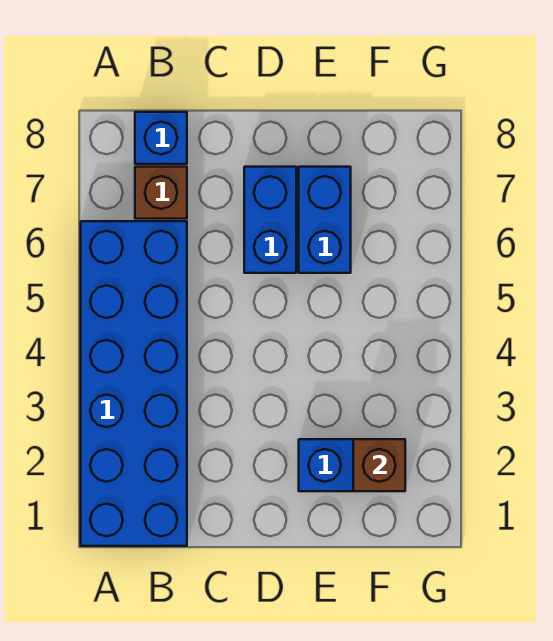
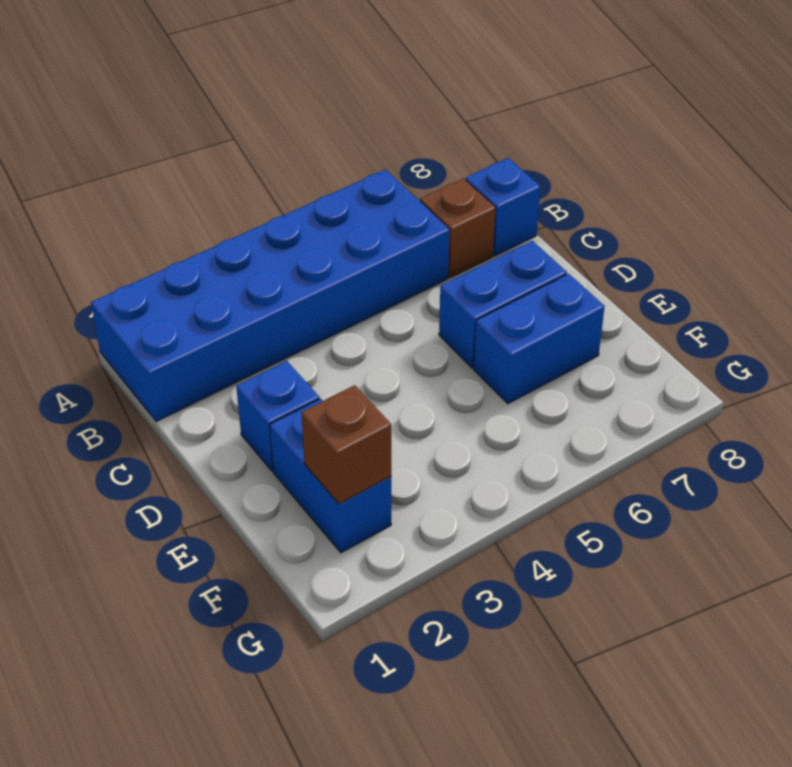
none -> blue 1x1 brick [236,361,319,471]

